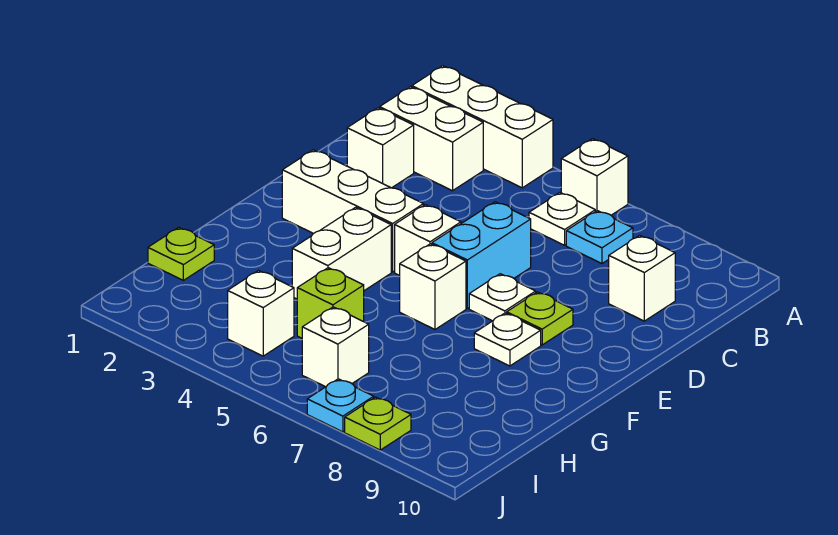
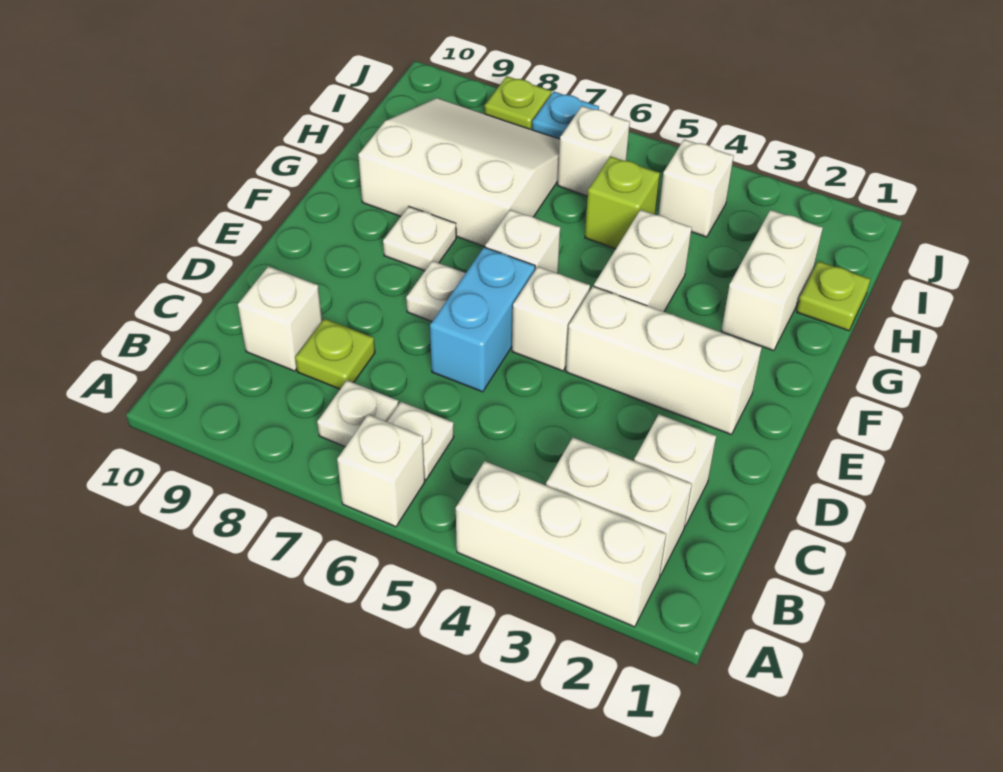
cyan 1x1 plate [566,211,633,264] -> white 1x1 plate [317,380,399,447]
lime 1x1 plate [507,292,573,345] -> lime 1x1 plate moved to [295,319,375,389]
none -> white 1x2 brick [721,210,823,351]
none -> white 3x3 slope [358,98,560,247]

